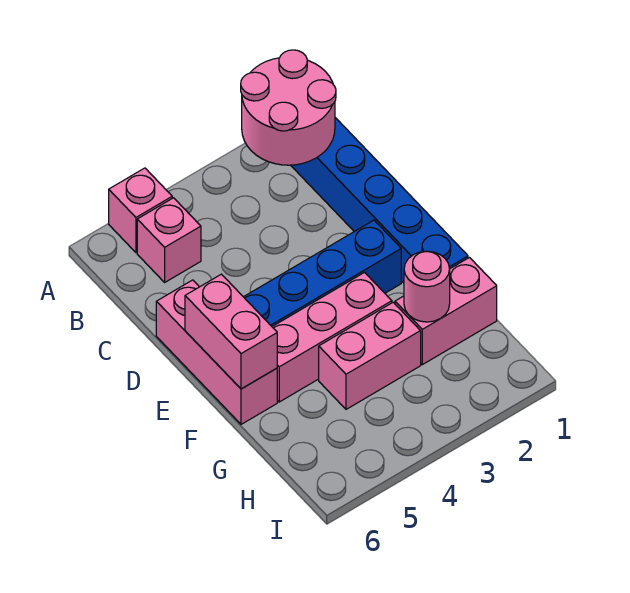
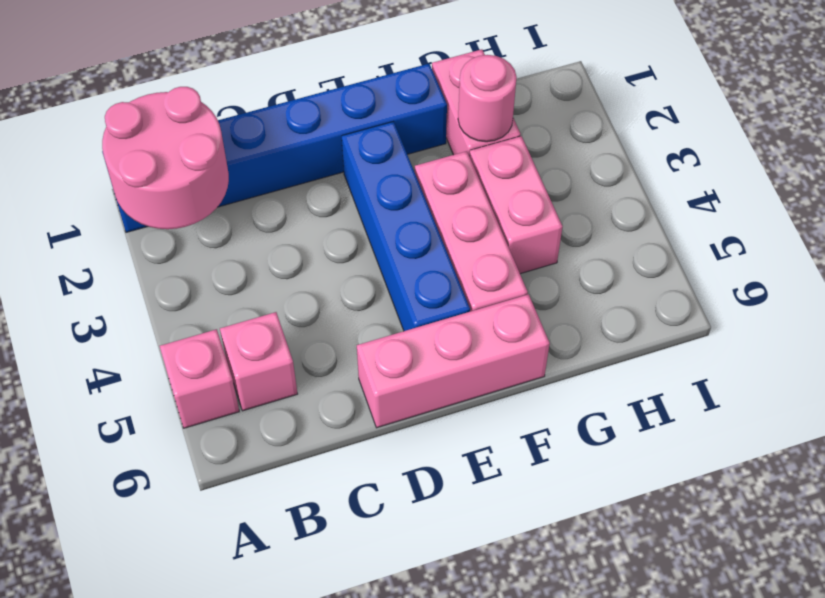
pink 1x2 brick [185,274,277,389] -> none

